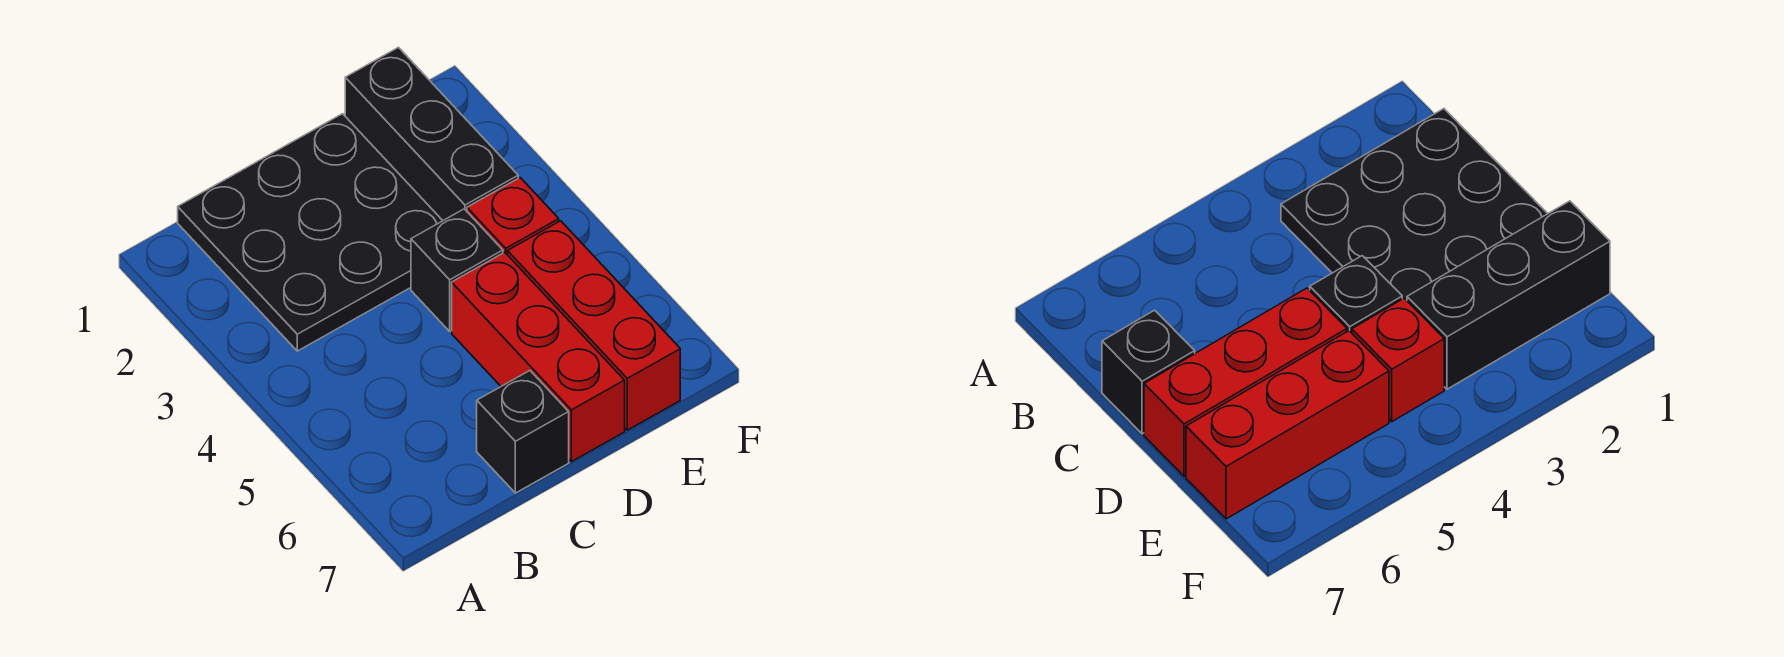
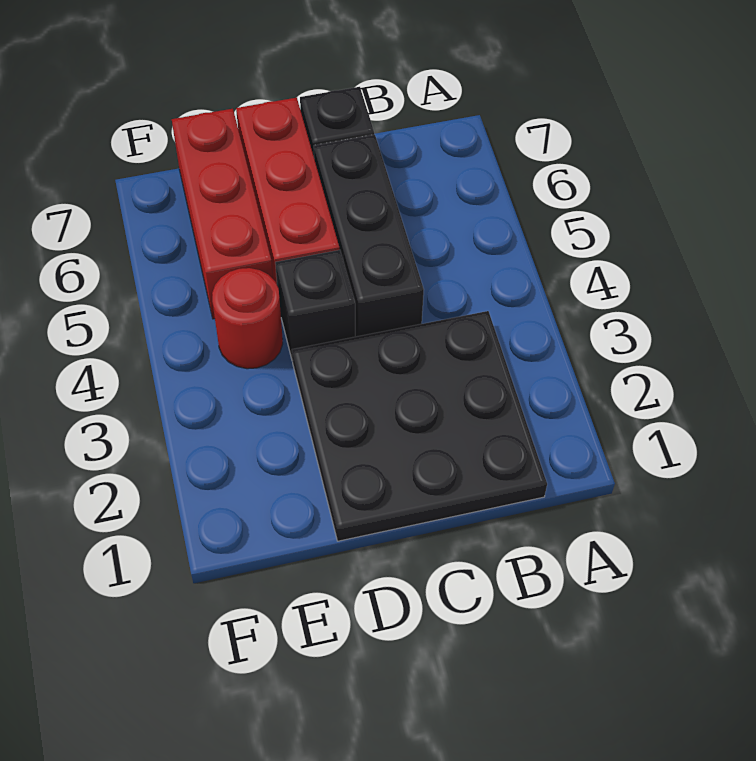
black 1x3 brick [345,47,518,220] -> black 1x3 brick moved to [314,135,424,337]
red 1x1 brick [467,178,559,255] -> red 1x1 round brick [212,268,283,369]

